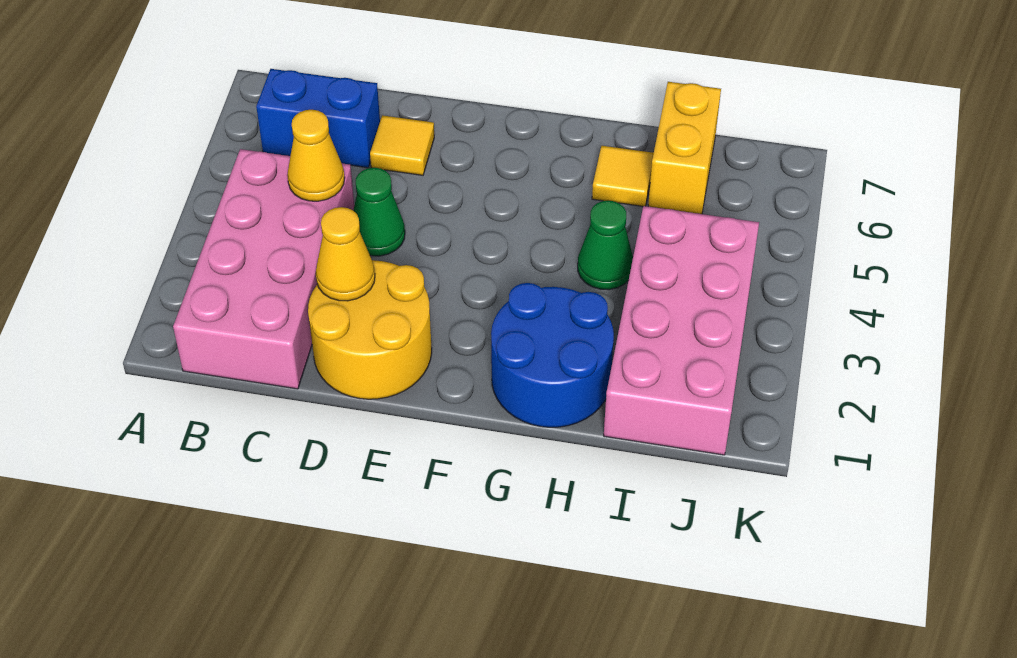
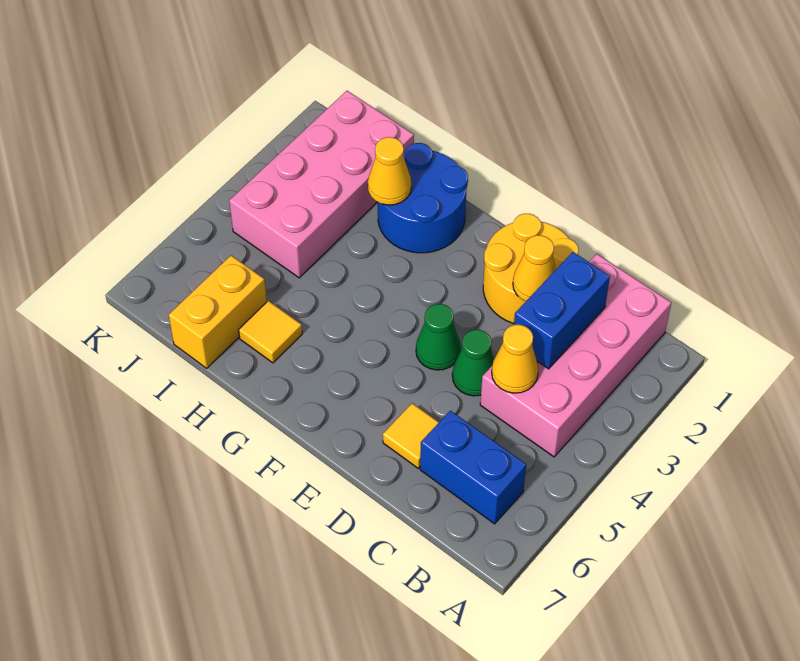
none -> blue 1x2 brick [514,252,610,369]
none -> yellow 1x1 cone [368,137,411,205]
green 1x1 cone [578,201,633,290] -> green 1x1 cone moved to [416,304,461,370]

